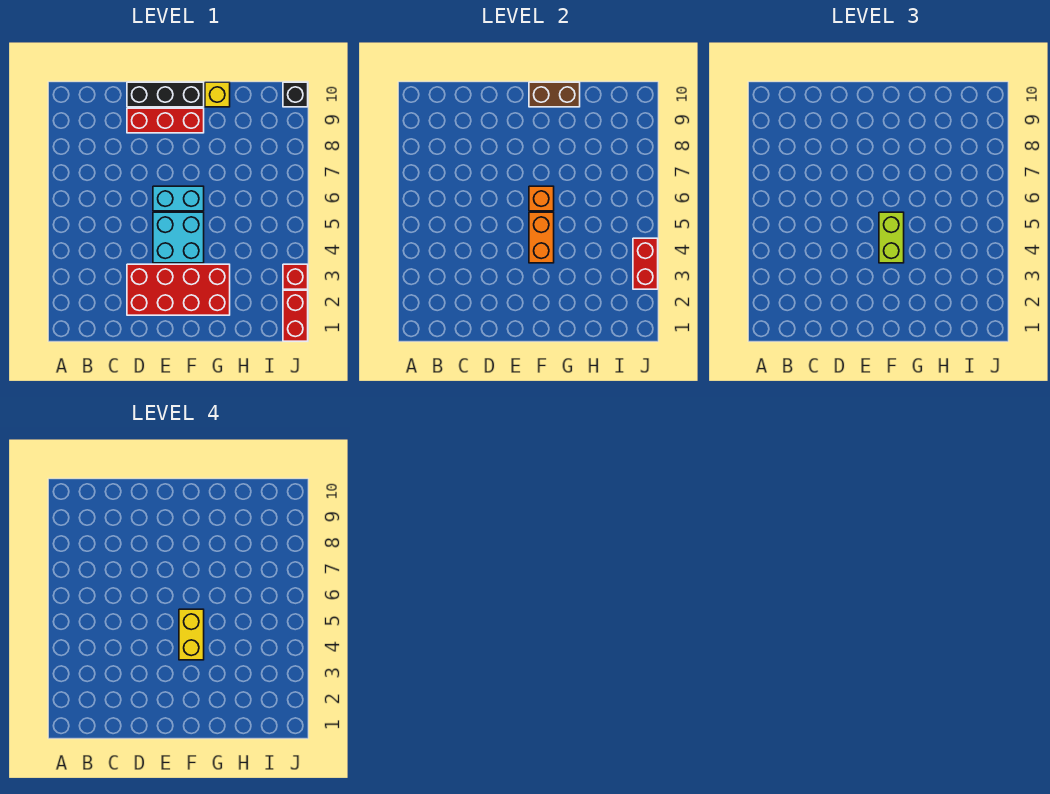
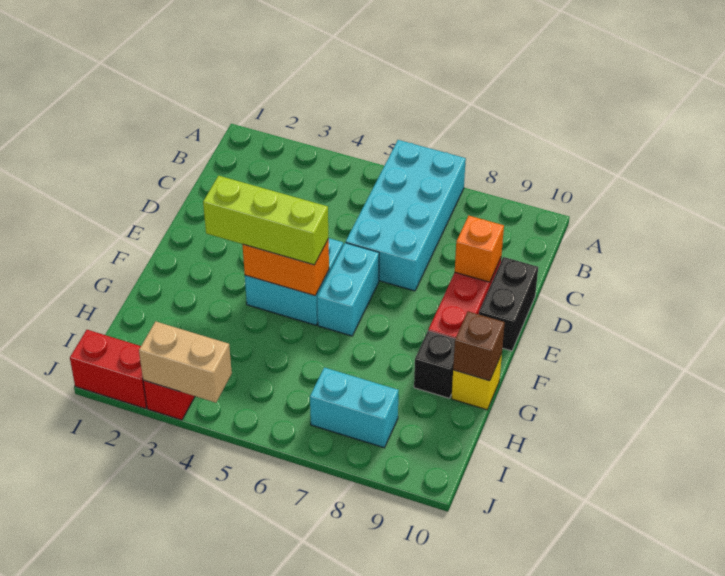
none -> cyan 2x4 brick [346,140,466,291]
red 2x4 brick [127,264,230,315] -> none
black 1x3 brick [127,82,204,107] -> black 1x2 brick [479,257,538,351]
lime 1x2 brick [879,212,904,263] -> lime 1x3 brick [203,176,328,265]
yellow 1x2 brick [179,609,204,660] -> none
orange 1x1 brick [529,186,554,211] -> orange 1x1 brick moved to [455,216,504,282]
brown 1x2 brick [529,82,580,107] -> brown 1x1 brick [453,312,505,381]
none -> cyan 1x2 brick [310,367,399,448]
red 1x2 brick [633,238,658,289] -> tan 1x2 brick [139,321,232,403]
black 1x1 brick [283,82,308,107] -> black 1x1 brick moved to [414,331,455,398]

